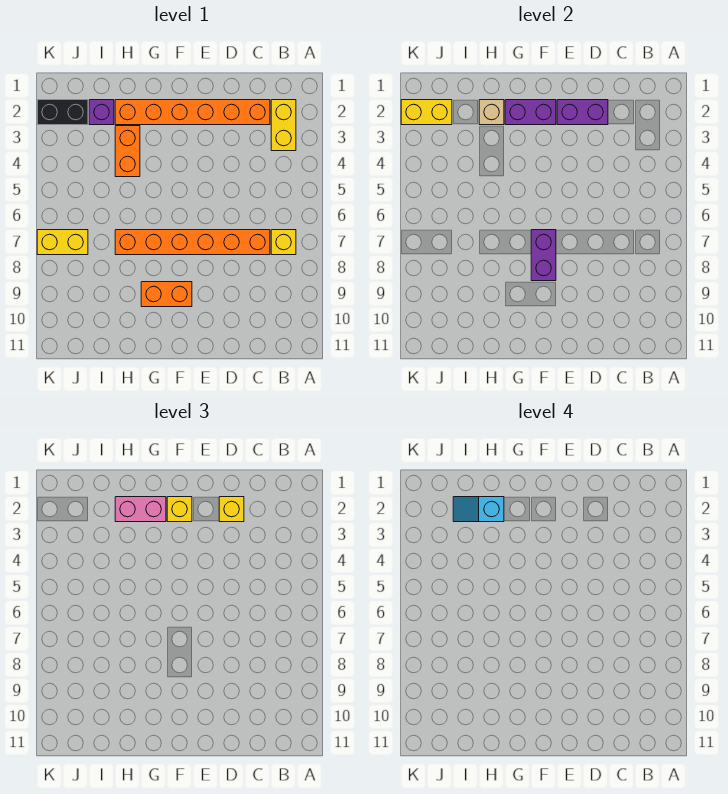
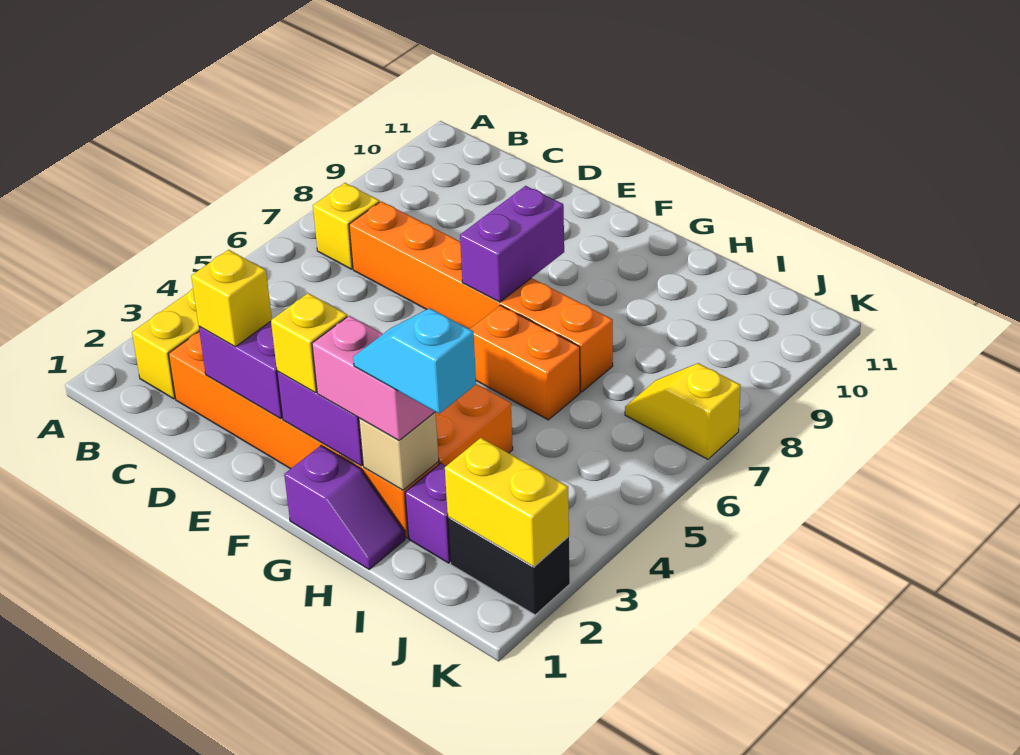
orange 1x2 brick [141,282,192,307] -> orange 1x2 brick moved to [470,305,580,420]
none -> purple 1x2 slope [284,446,405,569]
cyan 1x2 slope [453,497,504,522] -> cyan 1x2 slope turned to [353,308,476,414]
yellow 1x2 brick [37,230,88,255] -> yellow 1x2 slope [625,363,741,459]

